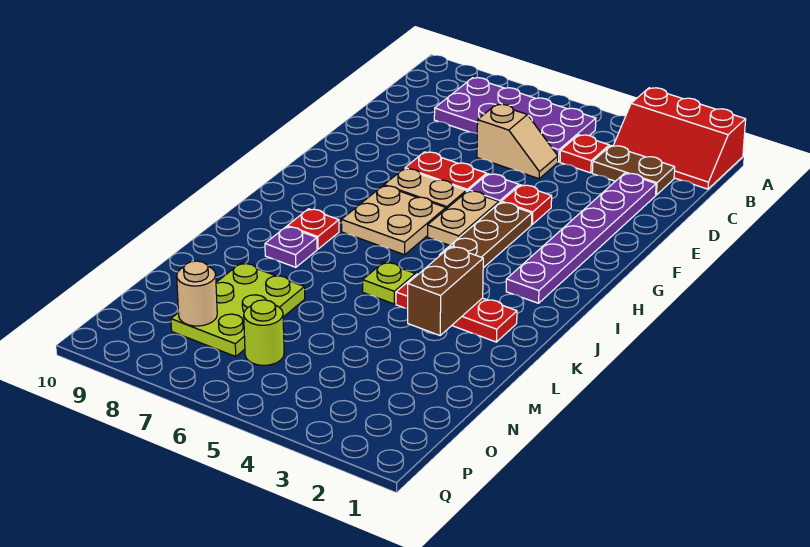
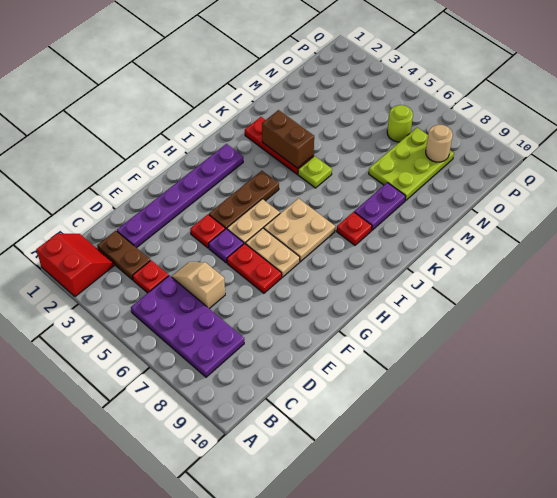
red 2x3 slope [613,88,746,189] -> red 2x2 slope [37,234,114,297]
brown 1x2 brick [408,247,483,335] -> brown 1x2 brick turned to [262,110,314,168]
purple 1x1 plate [265,227,317,267] -> purple 1x2 plate [354,183,406,230]

